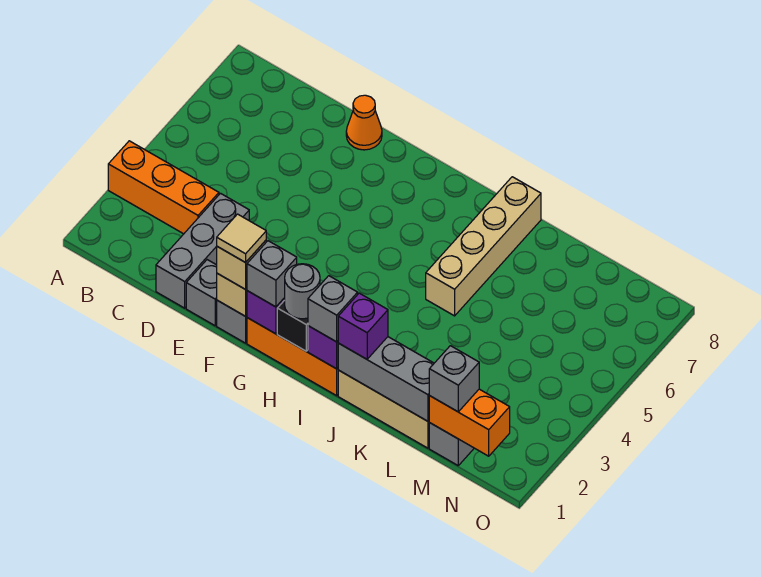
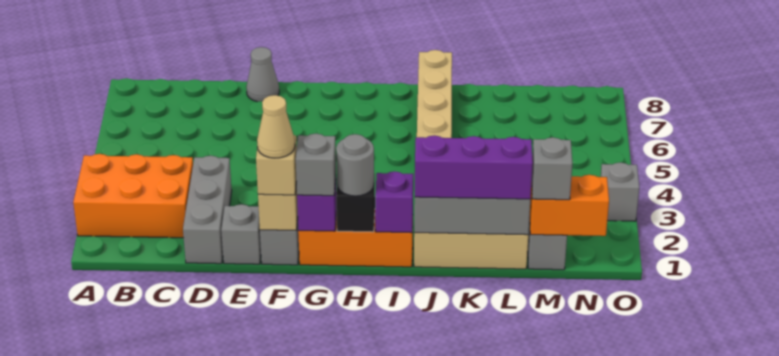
orange 1x3 brick [108,141,219,234] -> orange 2x3 brick [73,154,193,238]
orange 1x1 cone [346,95,382,150] -> grey 1x1 cone [246,47,279,102]
tan 1x1 tile [217,214,266,263] -> tan 1x1 cone [257,95,295,158]
grey 1x1 brick [308,276,358,342] -> grey 1x1 brick moved to [601,162,639,221]
purple 1x1 brick [338,293,388,359] -> purple 1x3 brick [415,135,533,199]

